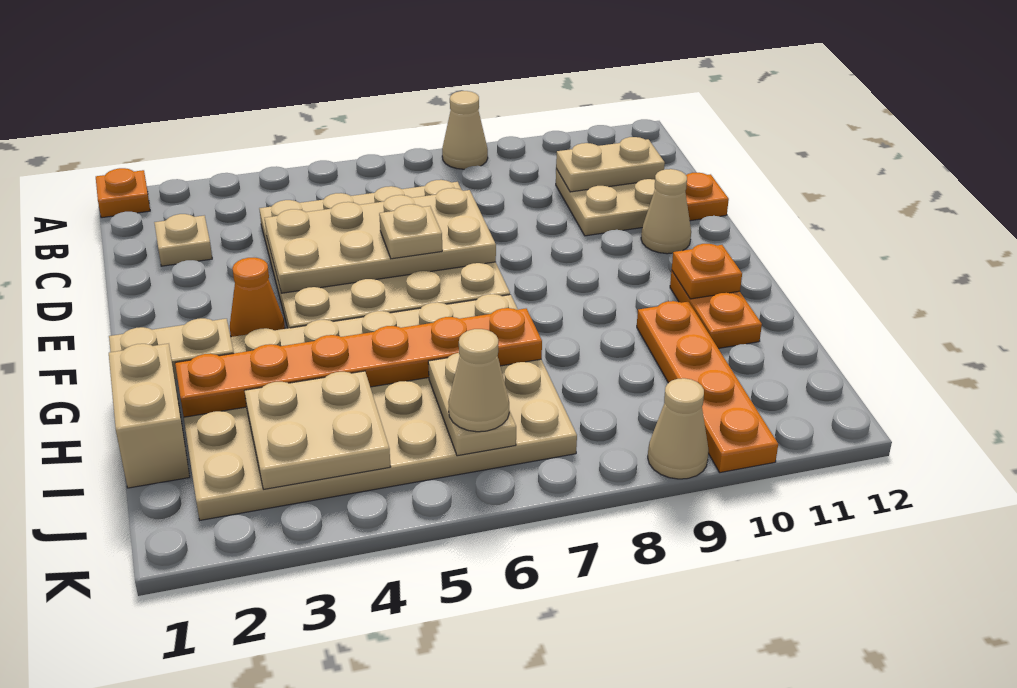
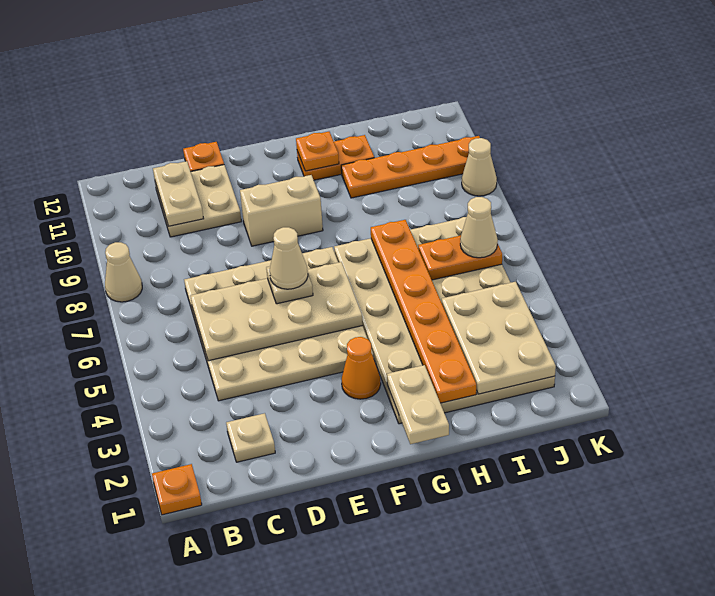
tan 2x4 plate [265,188,496,293] -> tan 2x4 plate turned to [191,262,363,361]
tan 1x1 cone [641,169,691,254] -> tan 1x1 cone moved to [270,227,308,289]
tan 1x2 brick [109,344,190,488] -> tan 1x2 brick moved to [240,175,323,246]
tan 2x2 plate [245,371,390,489] -> tan 2x3 plate [442,282,556,394]
tan 1x2 plate [428,353,516,456] -> orange 1x2 plate [418,235,502,280]

